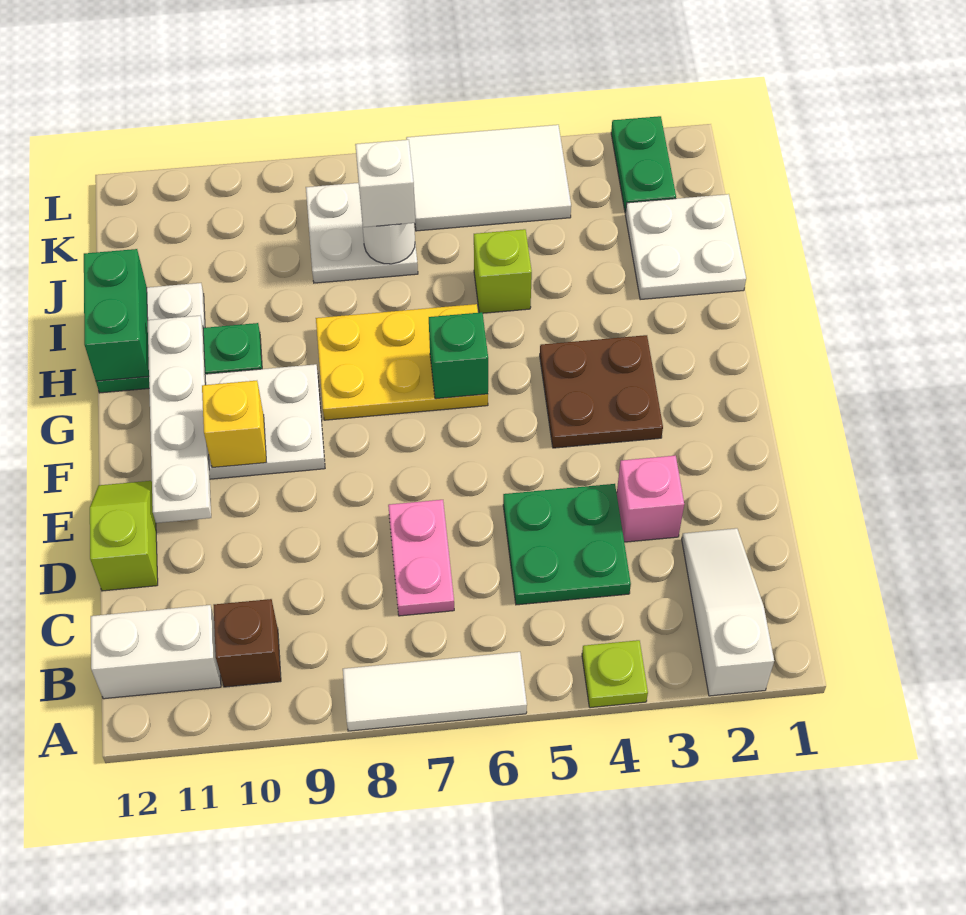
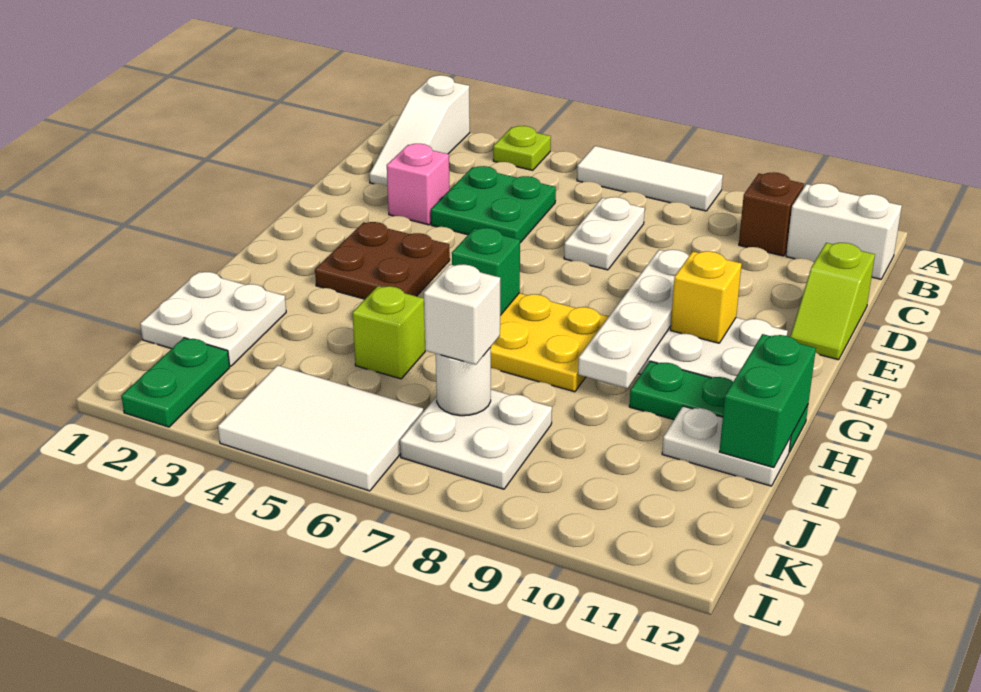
pink 1x2 plate [388,500,454,616] -> white 1x2 plate [564,197,645,270]
white 1x4 plate [148,316,211,523] -> white 1x4 plate moved to [578,250,689,388]

